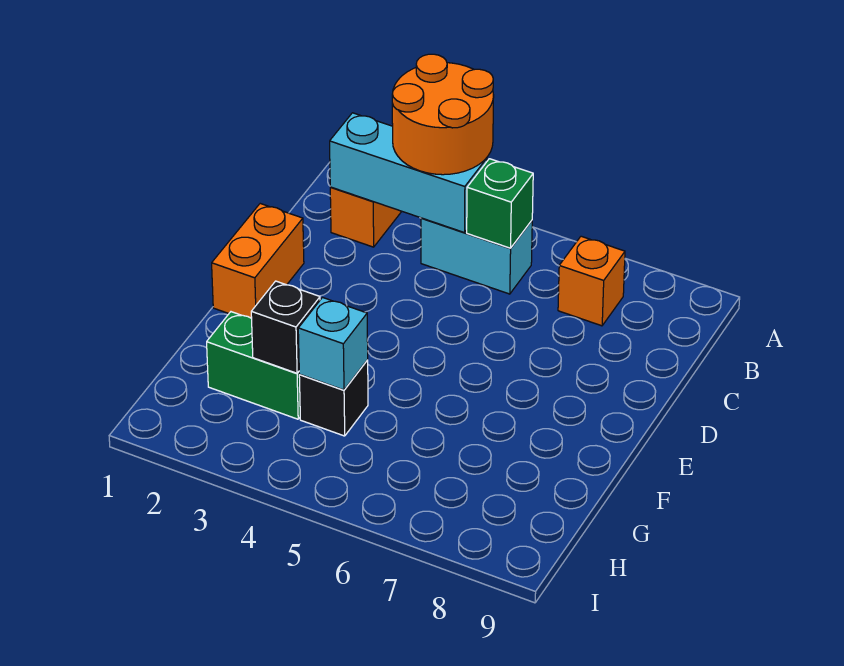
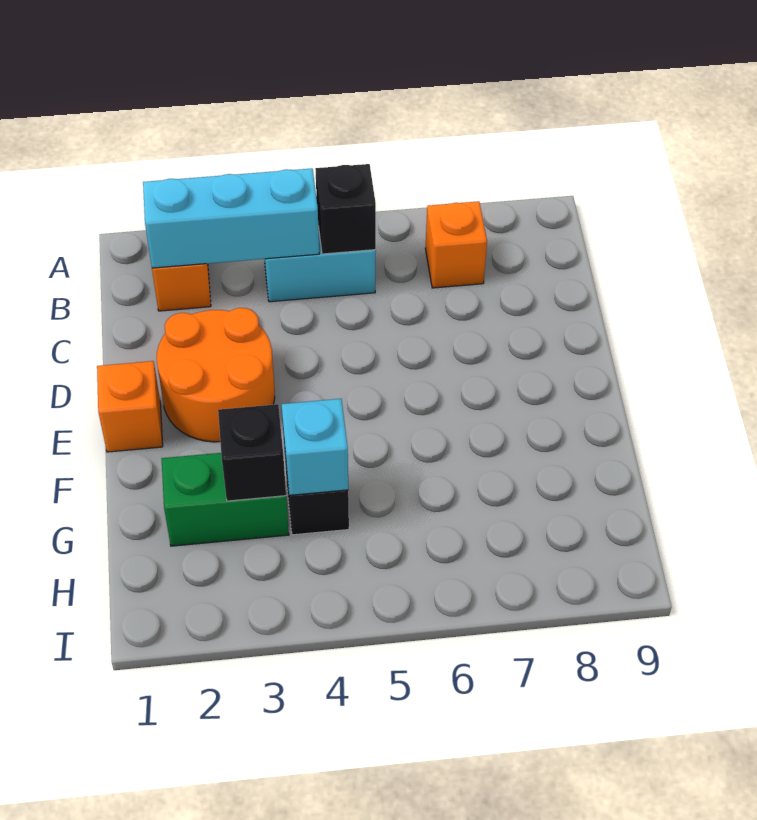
orange 2x2 round brick [392,54,494,175] -> orange 2x2 round brick moved to [157,308,275,442]
green 1x1 brick [467,159,533,248] -> black 1x1 brick [315,164,376,254]
orange 1x2 brick [212,204,304,318] -> orange 1x1 brick [97,361,163,452]

